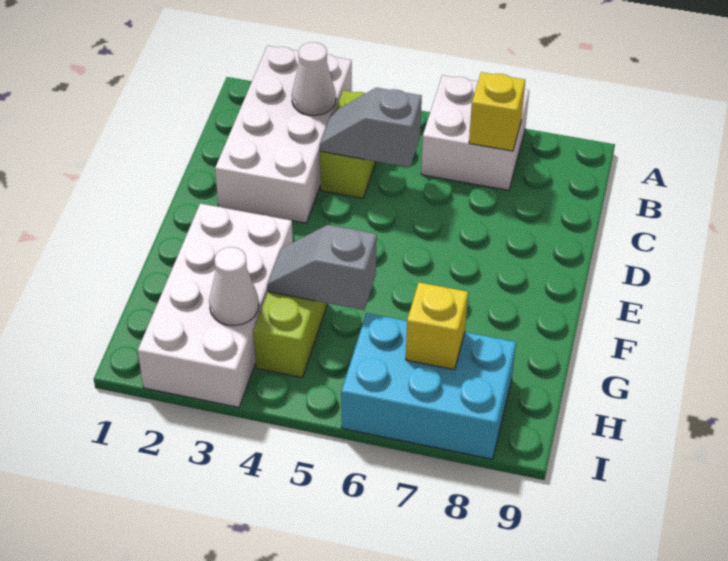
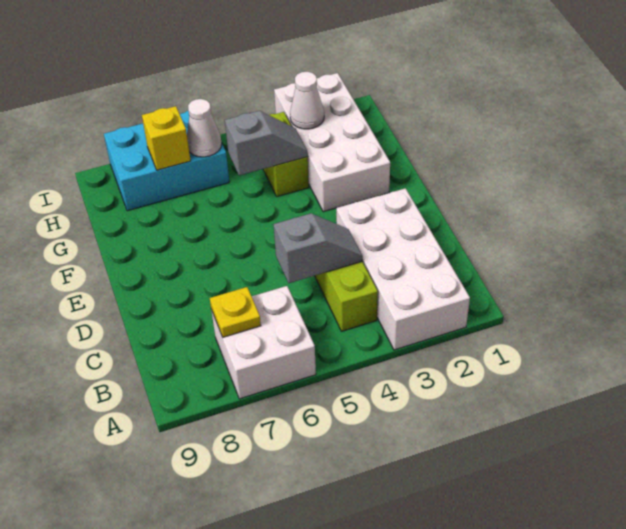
white 1x1 cone [292,42,336,116] -> white 1x1 cone moved to [187,99,222,157]
yellow 1x1 brick [469,72,525,151] -> yellow 1x1 plate [210,287,261,337]

